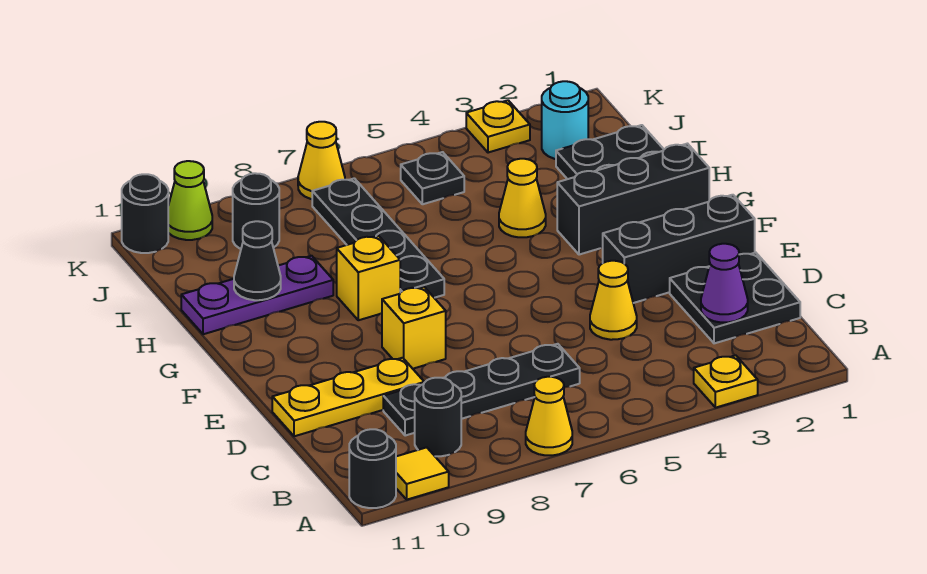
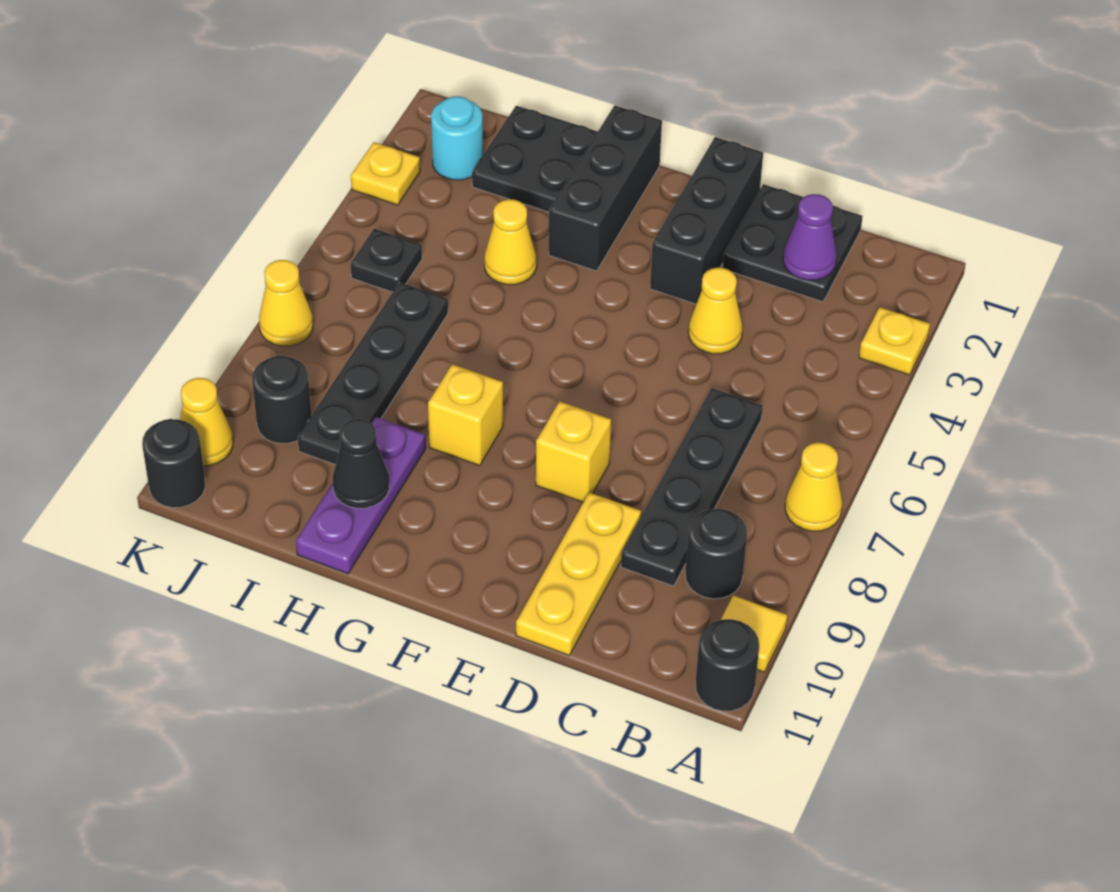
black 1x4 plate [312,178,444,298] -> black 1x4 plate turned to [298,282,448,465]
lime 1x1 cone [168,161,212,240] -> yellow 1x1 cone [180,378,233,466]

